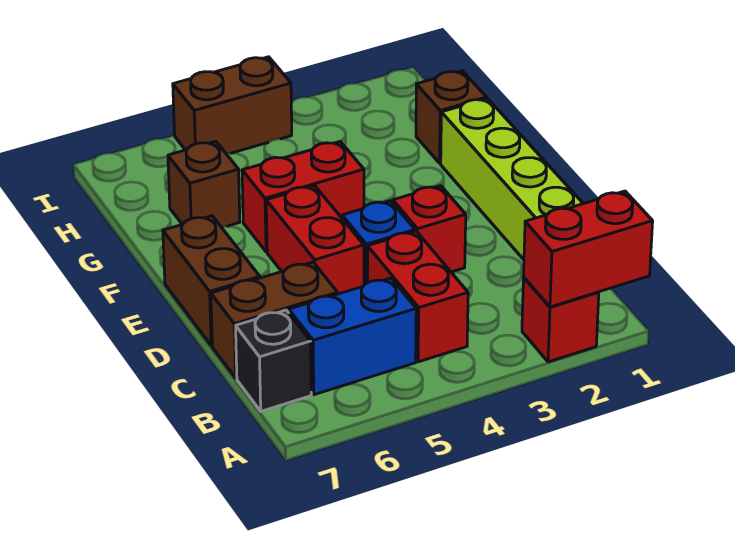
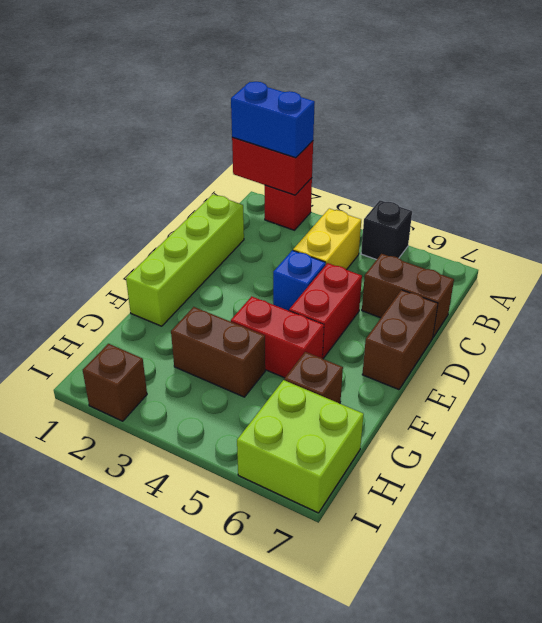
red 1x2 brick [368,231,468,362] -> yellow 1x2 brick [293,209,361,270]
blue 1x2 brick [289,278,416,395] -> blue 1x2 brick moved to [231,82,315,158]
black 1x1 brick [236,310,311,411] -> black 1x1 brick moved to [361,200,412,260]
red 1x1 brick [393,186,466,272] -> none
brown 1x1 brick [416,71,487,163] -> brown 1x1 brick moved to [83,344,147,421]
none -> lime 2x2 brick [237,380,364,513]
brown 1x2 brick [173,57,292,154] -> brown 1x2 brick moved to [171,307,265,397]

